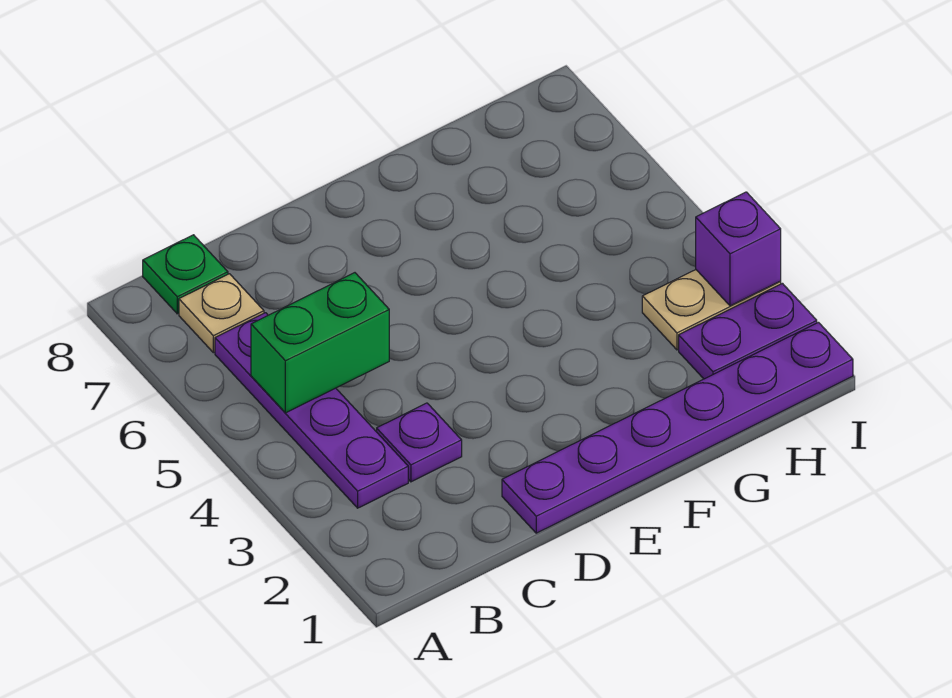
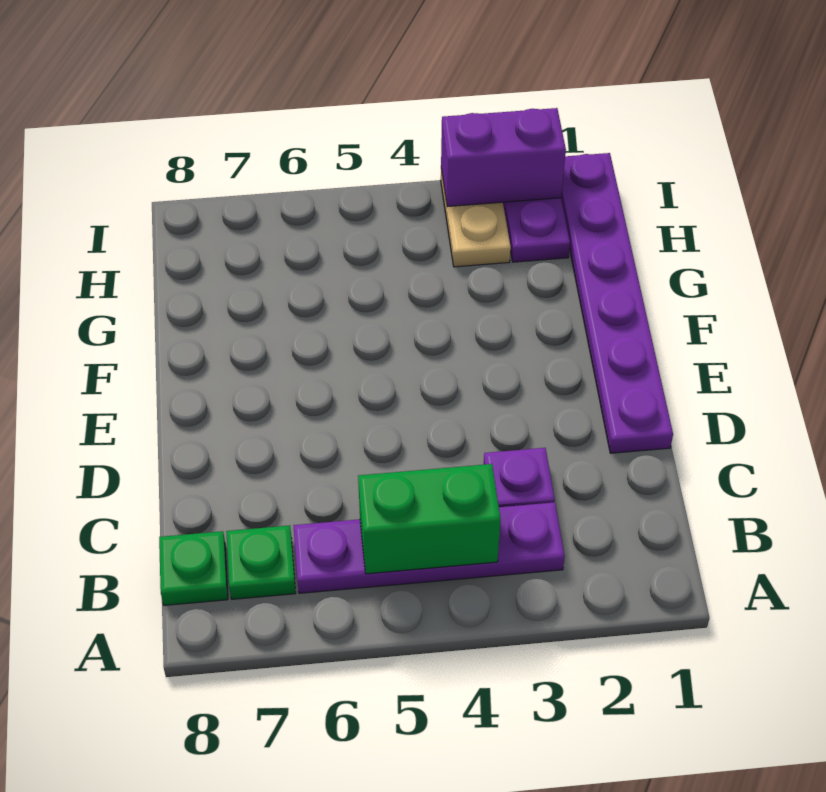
green 1x2 brick [251,273,389,413] -> green 1x2 brick turned to [358,464,501,574]
tan 1x1 plate [179,274,264,353] -> green 1x1 plate [226,525,296,599]
purple 1x1 brick [696,192,781,306] -> purple 1x2 brick [441,108,566,207]

